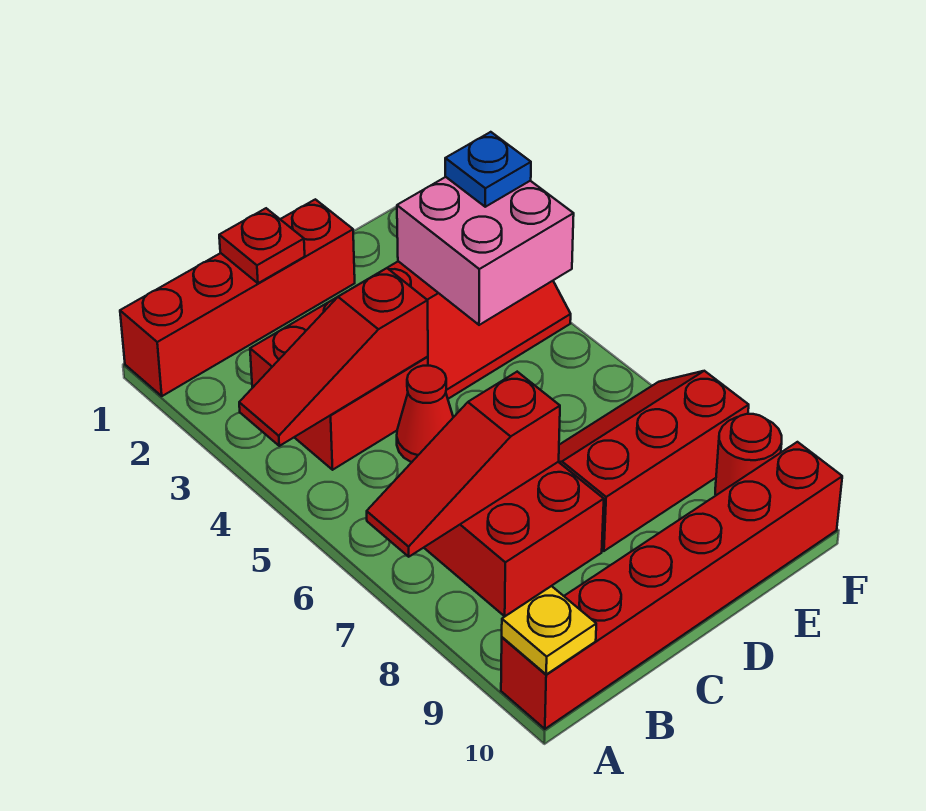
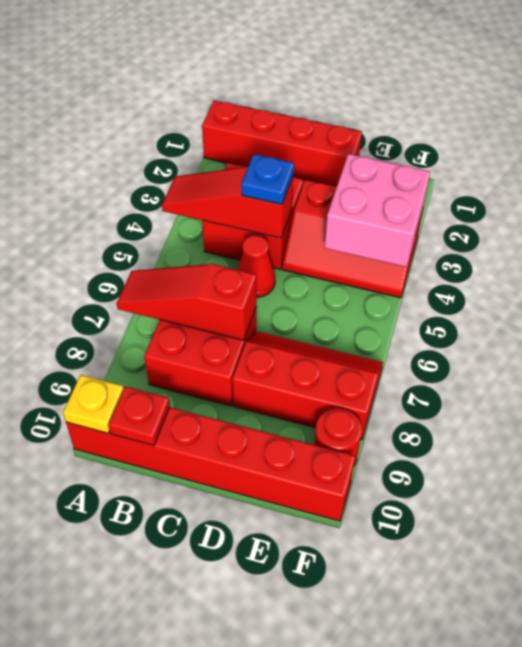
red 1x1 plate [219,208,305,283] -> red 1x1 plate moved to [109,386,170,446]
blue 1x1 plate [445,132,531,207] -> blue 1x1 plate moved to [241,154,294,204]

